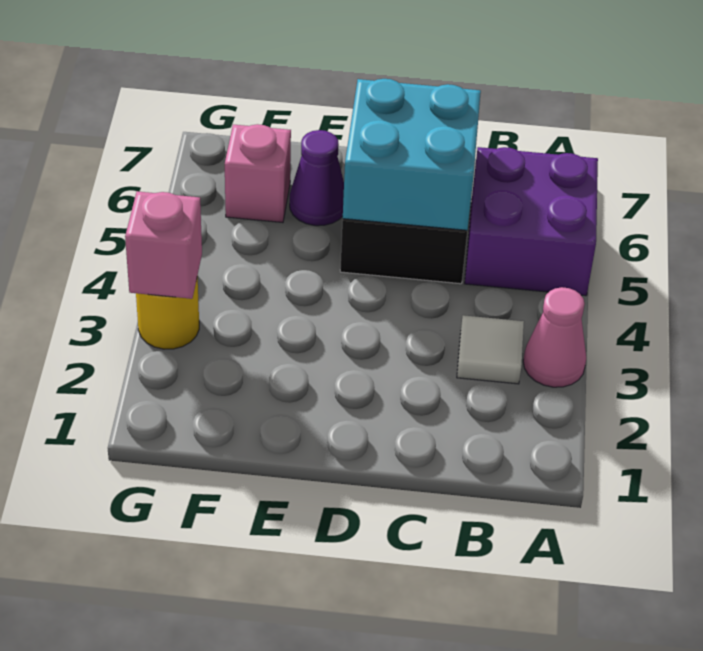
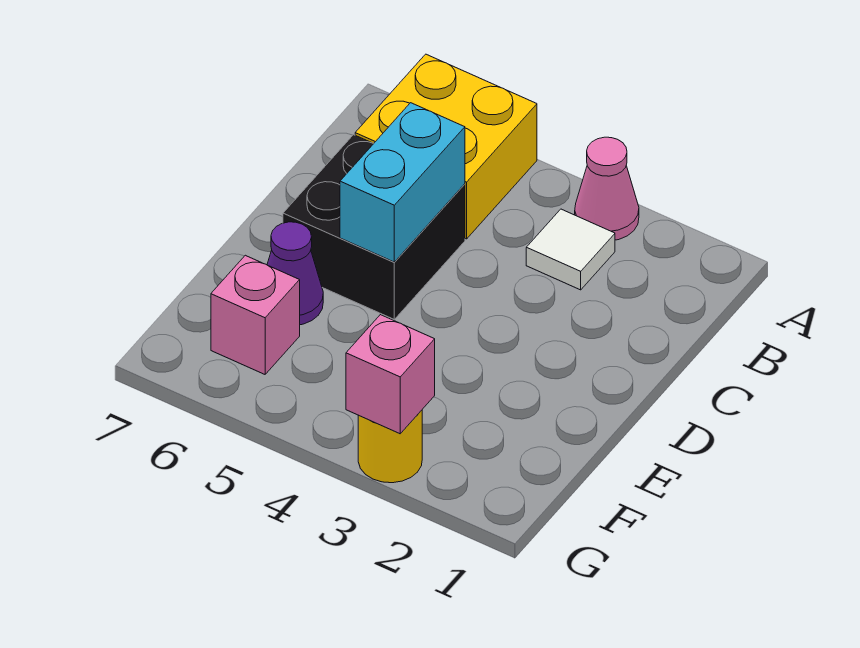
purple 2x2 brick [465,147,598,296] -> yellow 2x2 brick [355,54,537,239]
cyan 2x2 brick [343,79,481,230] -> cyan 1x2 brick [340,103,465,262]

